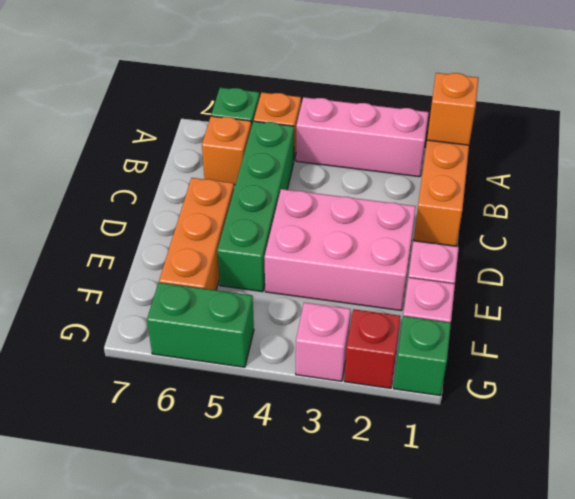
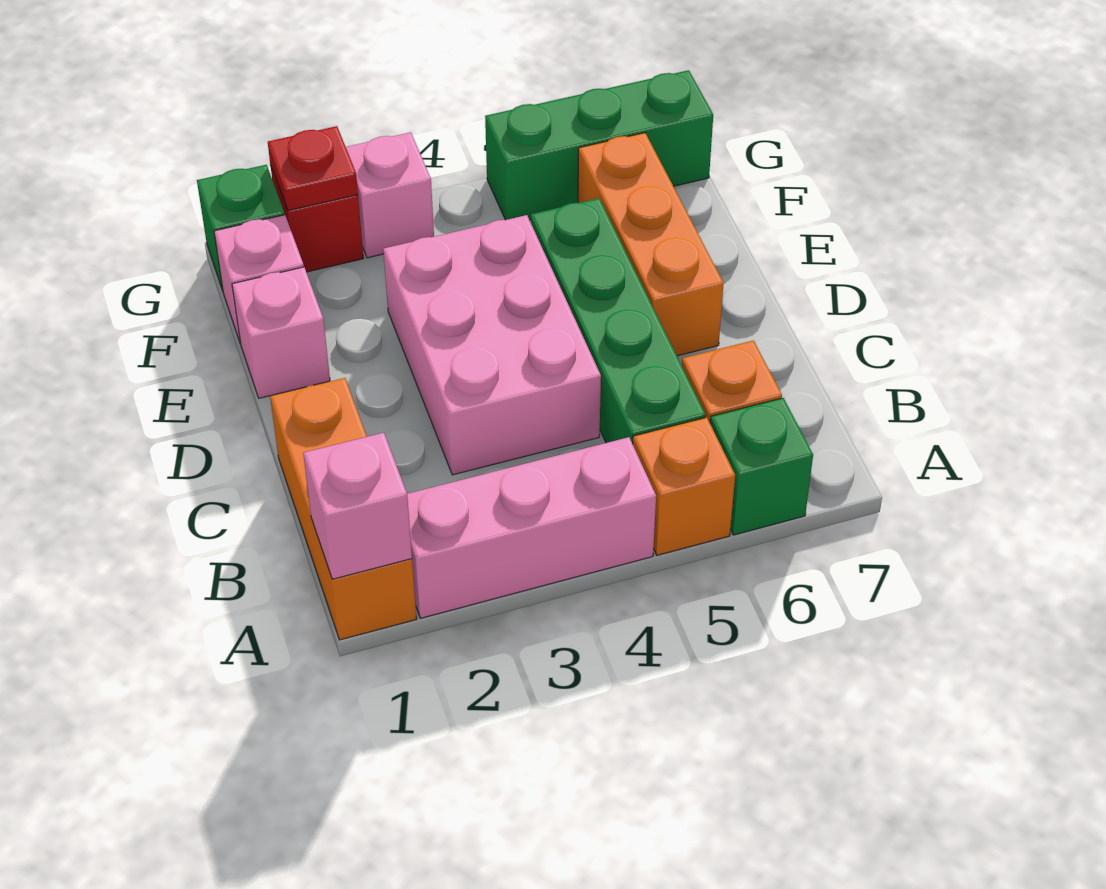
orange 1x1 brick [427,73,478,145] -> pink 1x1 brick [303,433,412,579]
pink 2x3 brick [264,189,416,311] -> pink 2x3 brick turned to [383,215,601,475]
none -> red 1x1 plate [268,126,358,211]
green 1x2 brick [147,283,254,367] -> green 1x3 brick [485,70,713,220]

